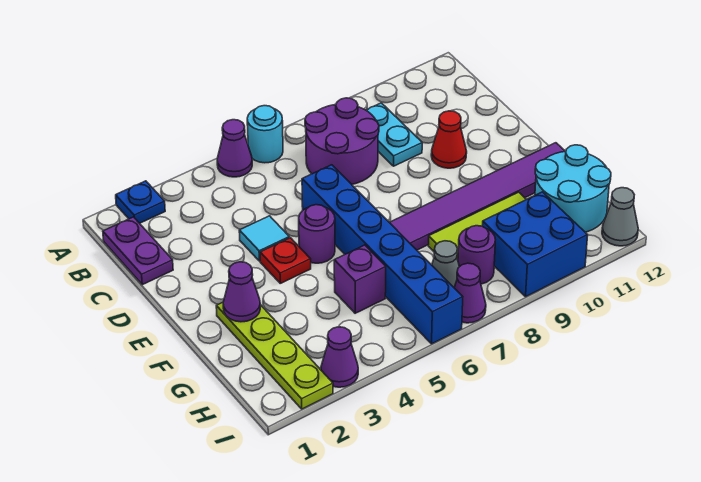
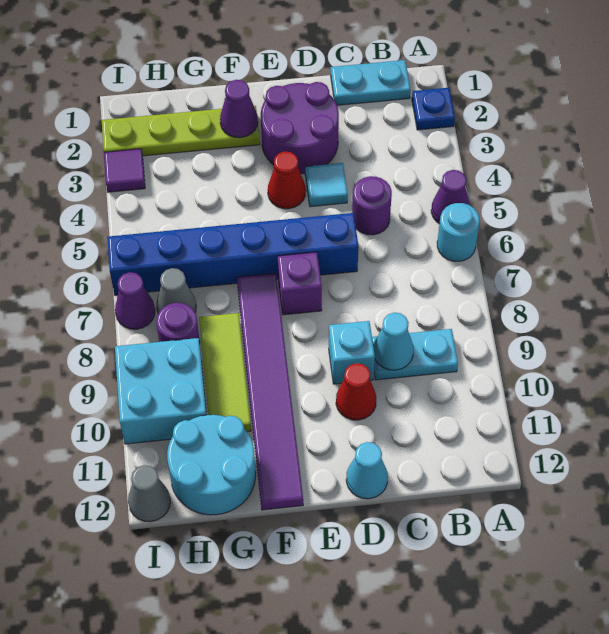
purple 1x2 plate [103,217,173,285] -> cyan 1x2 plate [331,60,411,105]
purple 2x2 round brick [305,98,379,184] -> purple 2x2 round brick moved to [261,82,339,174]
none -> cyan 1x1 cone [374,313,414,370]
none -> cyan 1x1 brick [329,321,375,384]
none -> cyan 1x1 cone [346,442,388,499]
red 1x1 plate [260,238,311,283] -> red 1x1 cone [268,151,306,209]
purple 1x1 round brick [299,205,335,263] -> purple 1x1 round brick moved to [352,176,392,235]
purple 1x1 brick [334,245,386,313] -> purple 1x1 brick moved to [278,252,322,315]
blue 2x2 brick [482,192,588,297] -> cyan 2x2 brick [115,338,206,444]
purple 1x1 cone [321,327,358,387] -> purple 1x1 tile [104,149,145,192]

